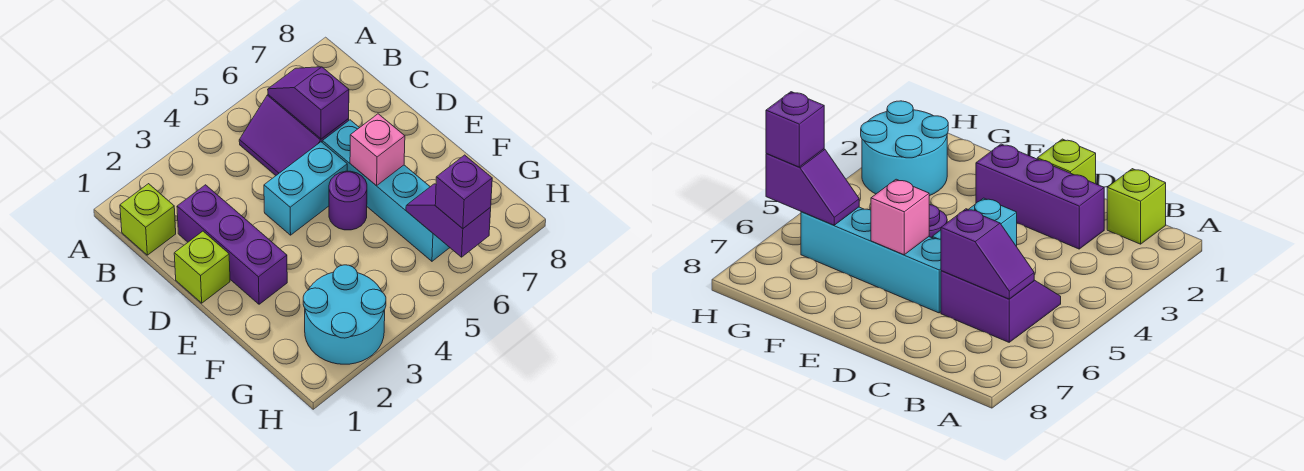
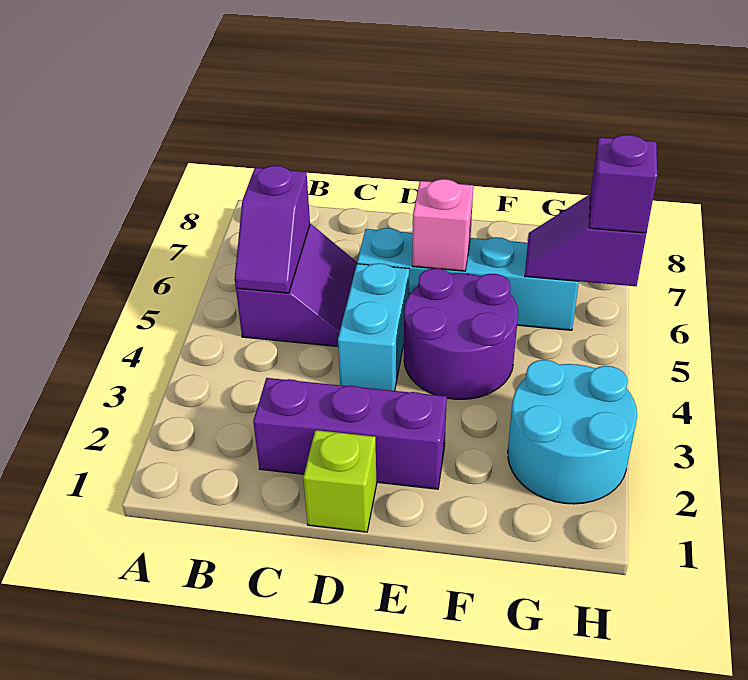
lime 1x1 brick [120,184,176,255] -> none
purple 2x2 slope [239,95,349,175] -> purple 2x2 slope turned to [236,224,357,347]
purple 1x2 slope [268,67,349,139] -> purple 1x2 slope turned to [235,166,310,293]
purple 1x1 round brick [329,171,367,230] -> purple 2x2 round brick [404,268,518,399]

